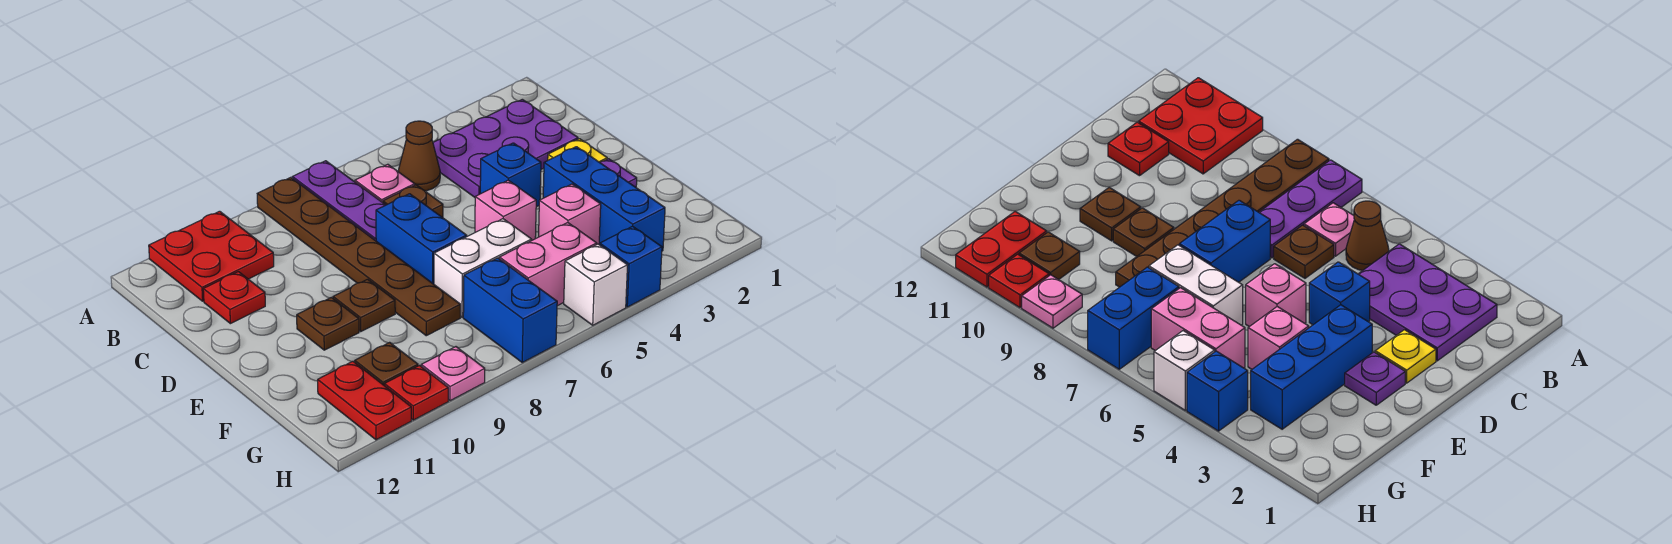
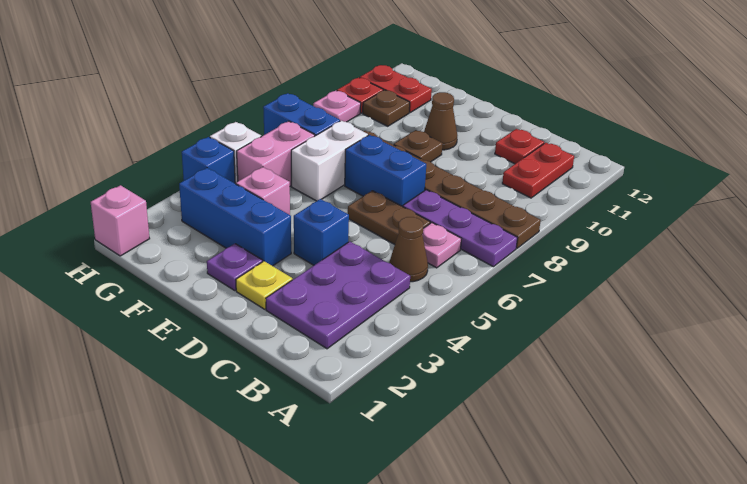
red 2x2 plate [149,211,274,301] -> red 1x2 plate [502,143,574,198]
brown 1x1 plate [383,185,443,218] -> brown 1x2 plate [348,191,430,245]
pink 1x1 brick [475,180,536,241] -> pink 1x1 brick moved to [91,185,150,256]
brown 1x1 plate [297,297,359,350] -> brown 1x1 cone [424,92,457,150]

